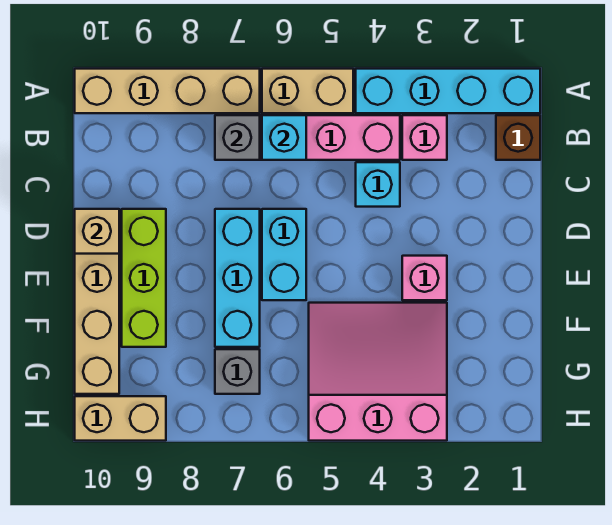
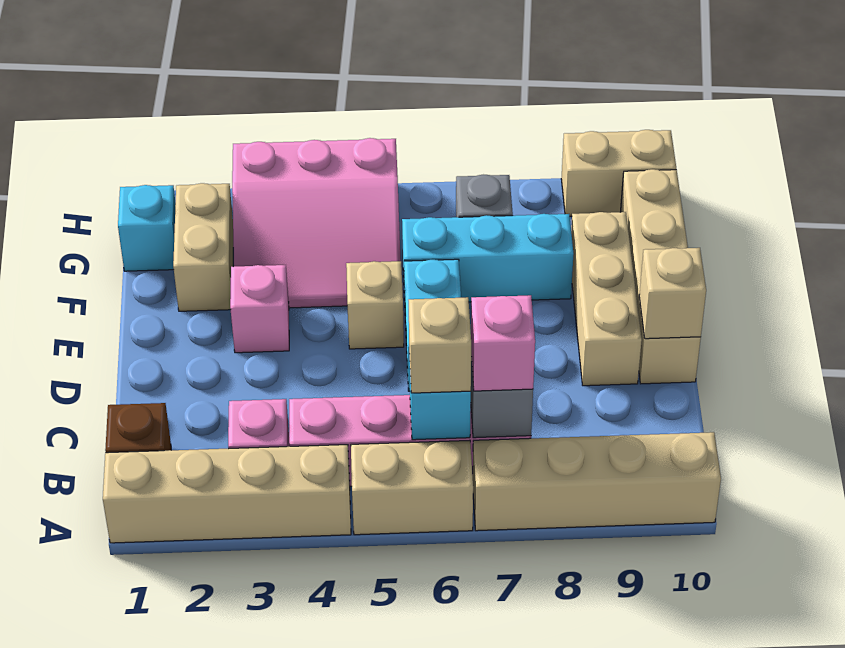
cyan 1x4 brick [356,69,540,113] -> tan 1x4 brick [103,445,351,543]
none -> tan 1x1 brick [409,297,471,393]
none -> pink 1x1 brick [471,295,535,391]
cyan 1x1 brick [356,162,400,207] -> cyan 1x1 brick moved to [118,185,176,271]
cyan 1x3 brick [215,209,260,347] -> cyan 1x3 brick turned to [402,214,574,302]
lime 1x3 brick [122,209,166,347] -> tan 1x3 brick [571,212,642,386]
none -> tan 1x1 brick [346,261,404,349]
none -> tan 1x2 brick [173,183,233,311]

